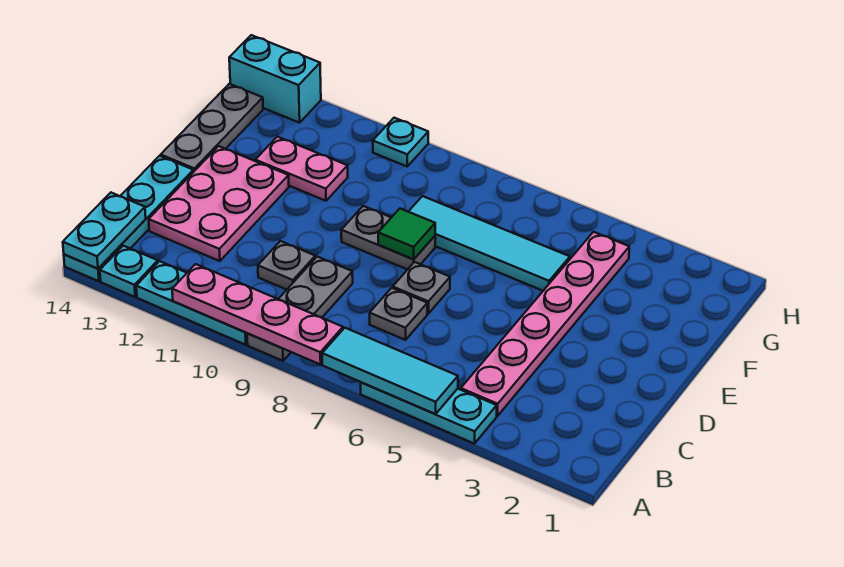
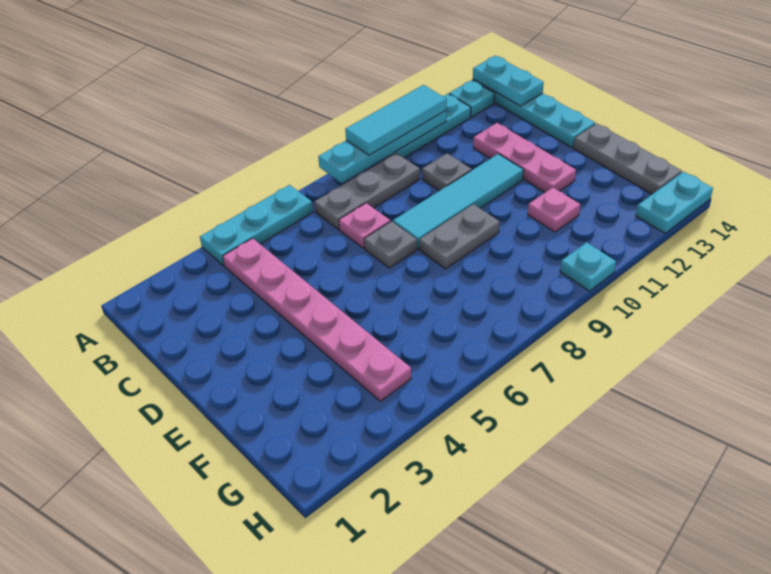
cyan 1x3 tile [322,328,458,414] -> cyan 1x3 tile moved to [345,85,447,155]
pink 1x4 plate [172,264,343,365] -> cyan 1x4 plate [318,111,447,183]
grey 1x3 plate [247,257,353,361] -> grey 1x3 plate turned to [314,153,420,229]
grey 1x1 plate [370,288,427,340] -> pink 1x1 plate [339,203,390,248]
pink 2x3 plate [149,146,289,261] -> pink 1x3 plate [473,123,576,192]
green 1x1 tile [378,209,435,259] -> none
cyan 1x4 tile [408,196,570,291] -> cyan 1x4 tile moved to [393,154,524,249]
pink 1x2 plate [255,137,348,201] -> pink 1x1 plate [528,188,580,232]
cyan 1x2 brick [229,35,321,123] -> cyan 1x2 plate [636,172,713,233]

